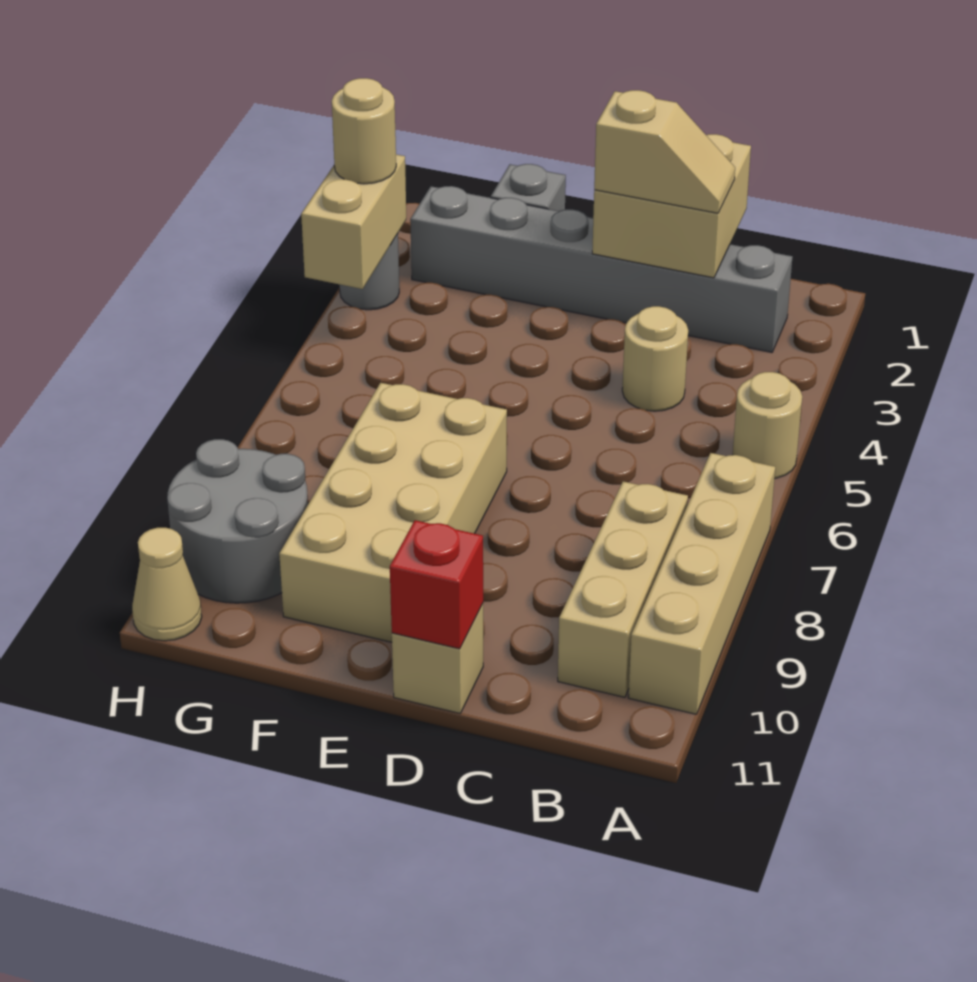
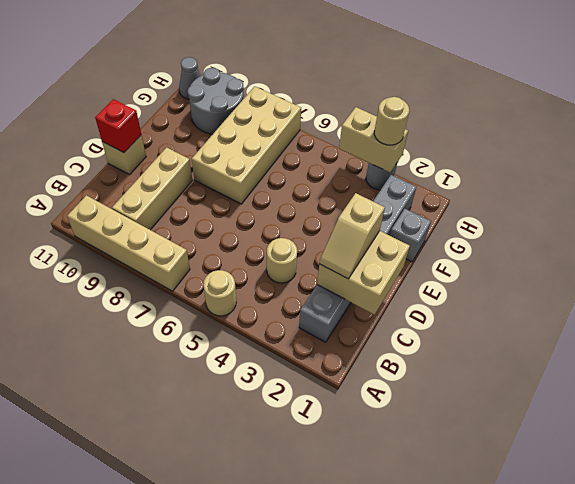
tan 1x3 brick [558,481,688,697] -> tan 1x3 brick turned to [112,147,192,230]
tan 2x4 brick [279,383,507,642] -> tan 2x4 brick turned to [192,86,301,204]
tan 1x1 cone [132,528,202,641] -> grey 1x1 cone [179,57,201,99]

